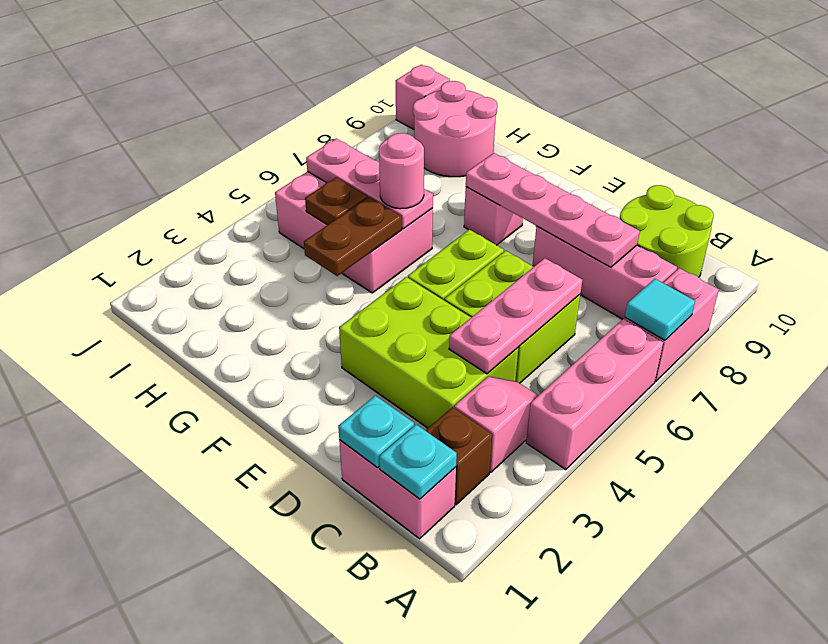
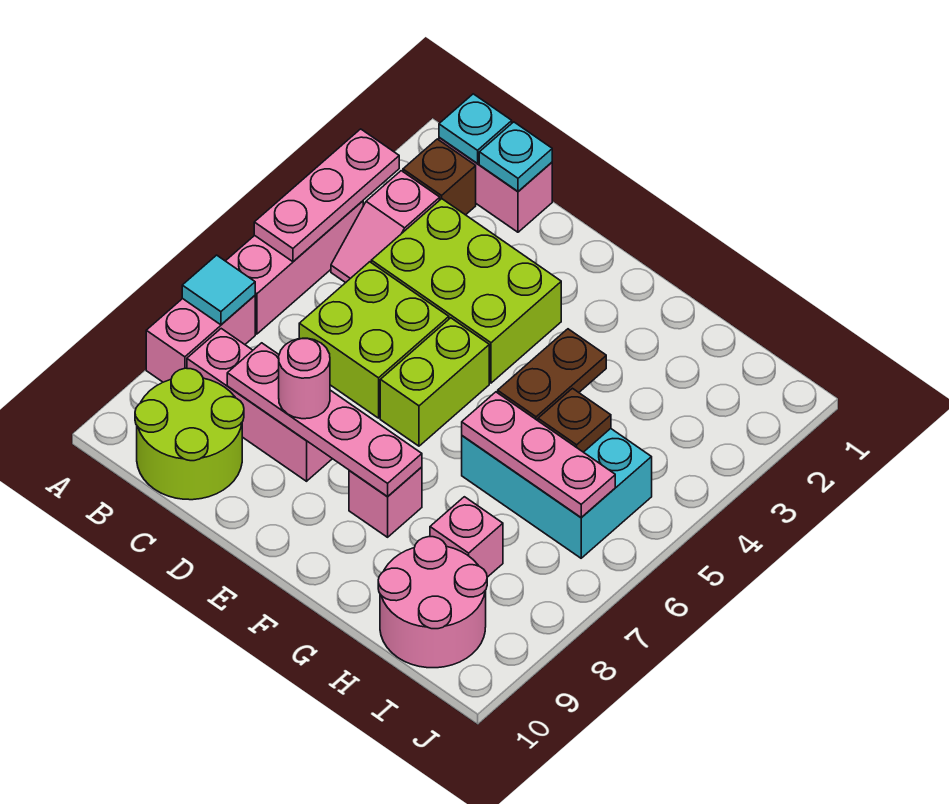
pink 1x3 plate [449,258,582,374] -> pink 1x3 plate moved to [254,129,399,262]
pink 2x3 brick [275,171,433,293] -> cyan 2x3 brick [462,429,652,558]
pink 1x1 round brick [379,133,424,209] -> pink 1x1 round brick moved to [279,338,330,419]
pink 1x1 brick [396,65,450,129] -> pink 1x1 brick moved to [430,497,503,577]

